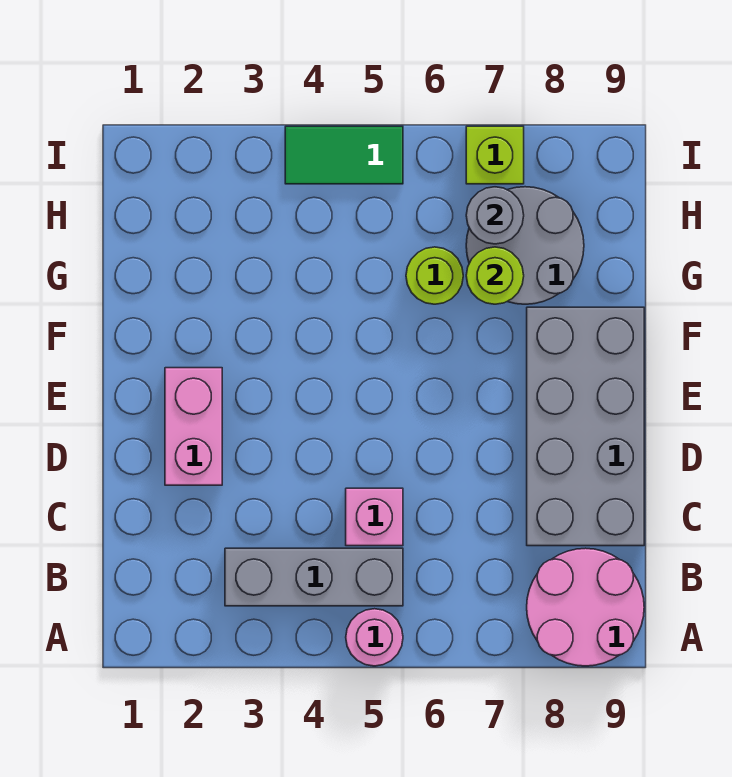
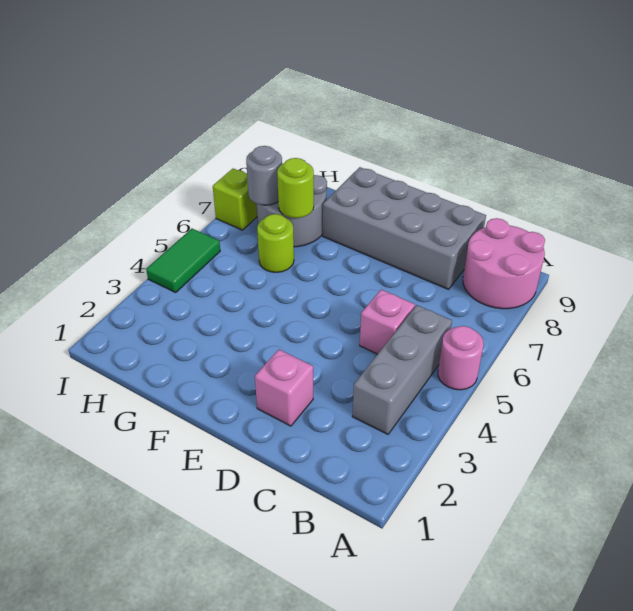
pink 1x2 brick [165,368,222,485] -> pink 1x1 brick [255,349,313,426]

